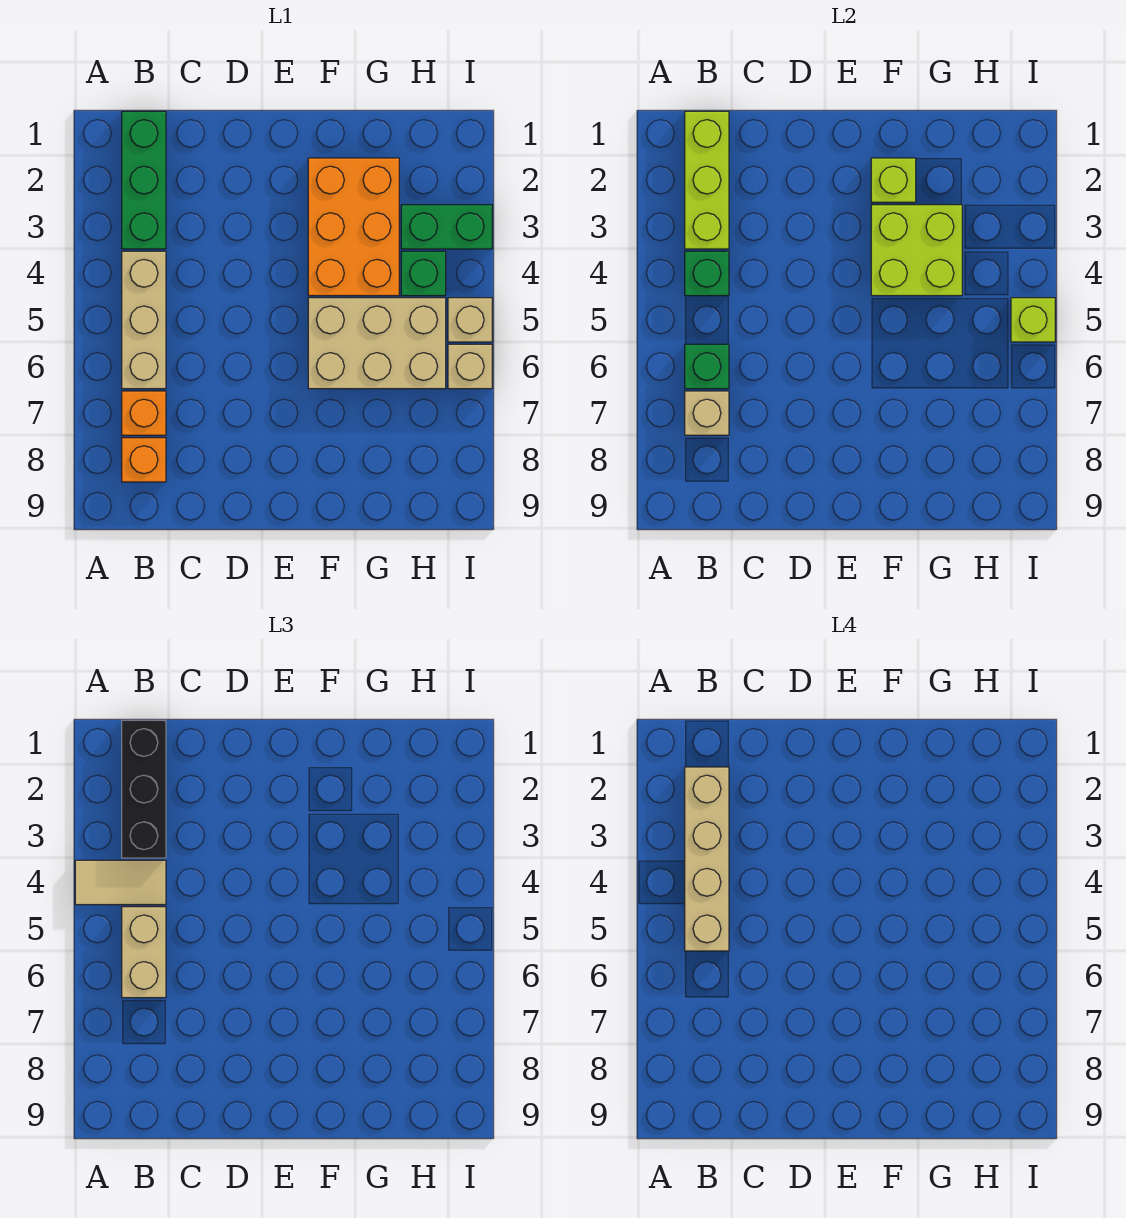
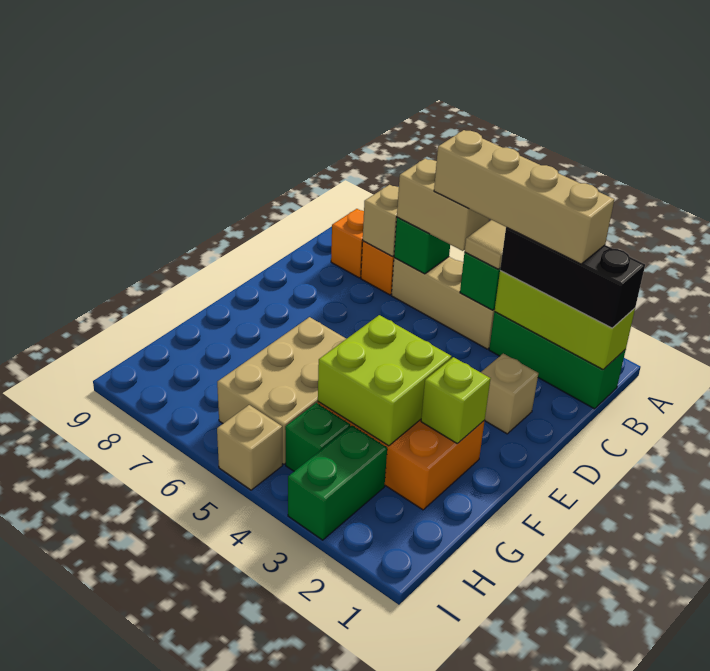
lime 1x1 brick [1011,298,1055,342] -> none
tan 1x1 brick [448,344,492,389] -> tan 1x1 brick moved to [481,354,538,434]

